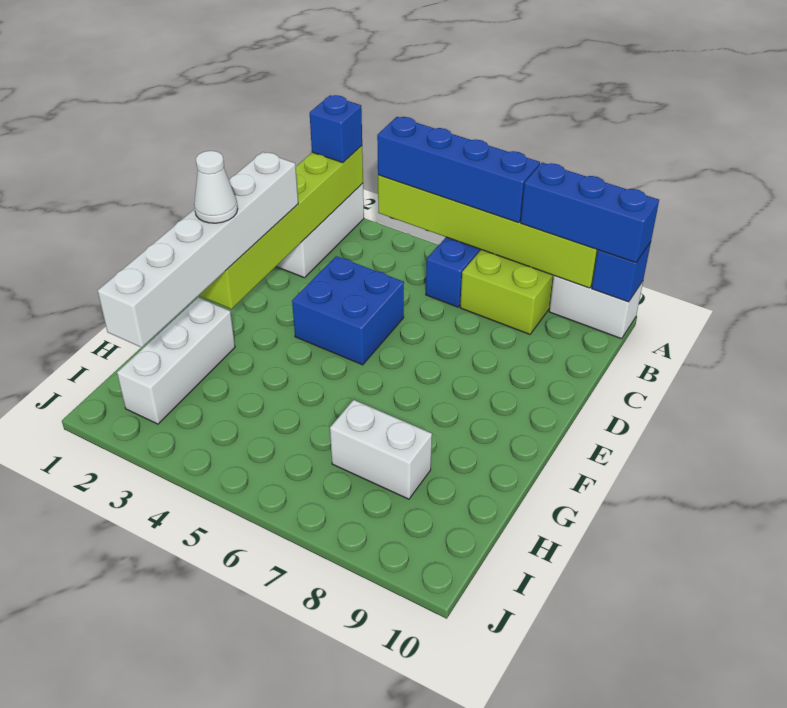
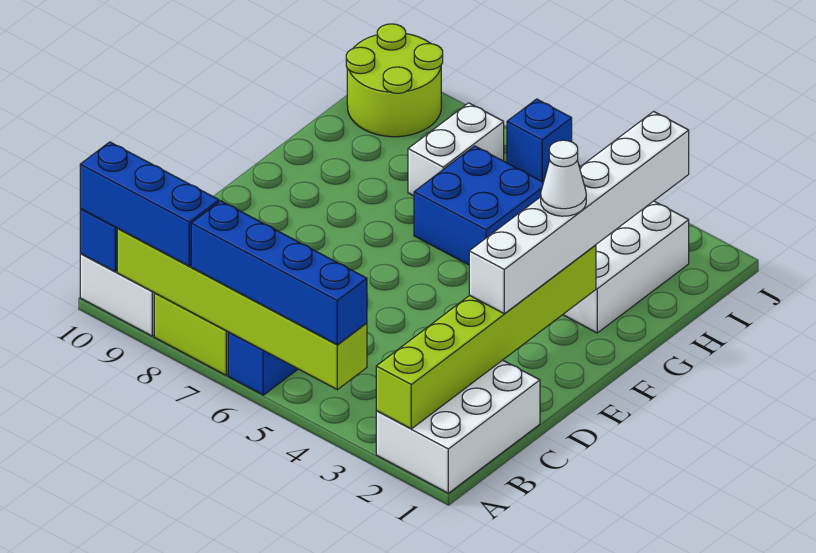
blue 1x1 brick [310,95,362,163] -> blue 1x1 brick moved to [507,99,572,182]
blue 2x2 brick [292,256,404,365] -> blue 2x2 brick moved to [414,146,543,265]
white 1x2 brick [330,400,432,499] -> white 1x2 brick turned to [408,103,504,196]
none -> lime 2x2 round brick [346,24,443,137]

